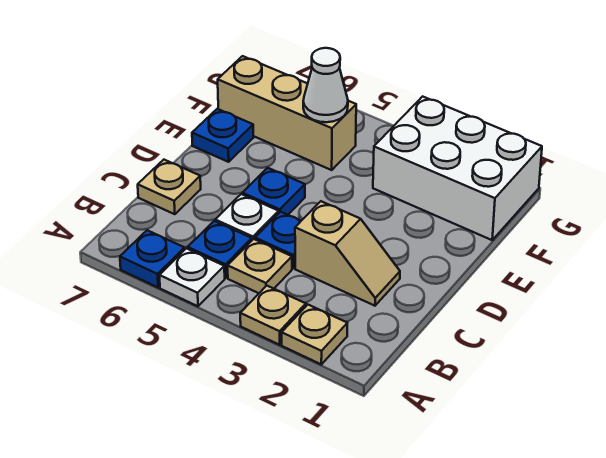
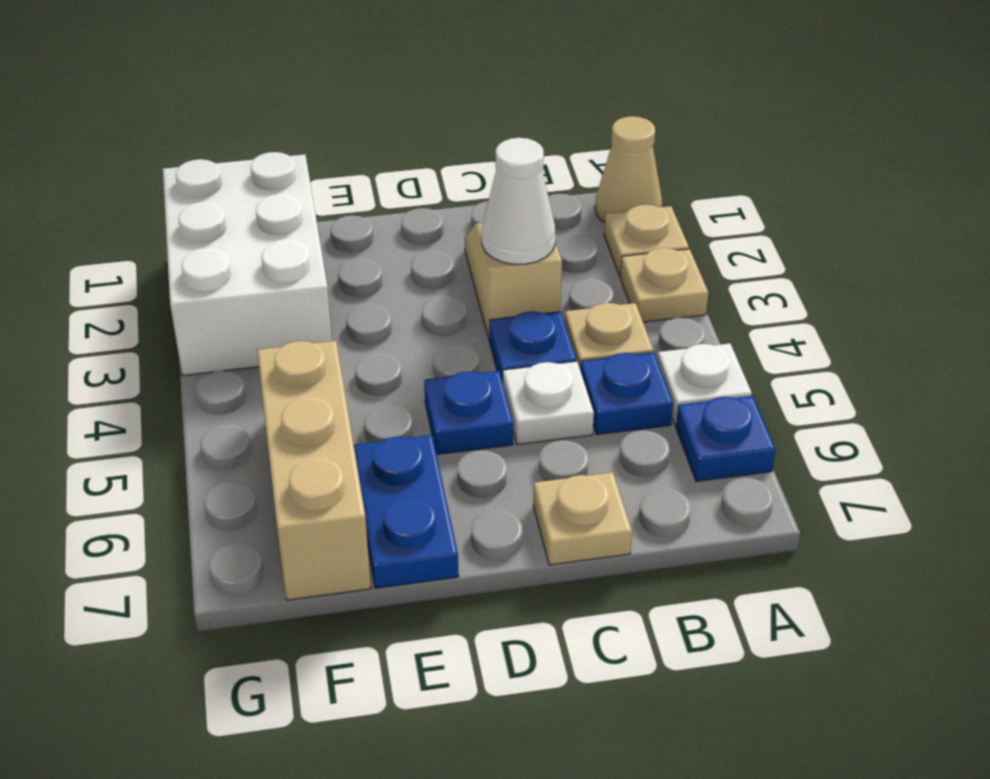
none -> tan 1x1 cone [595,116,662,223]
blue 1x1 plate [192,109,253,162] -> blue 1x2 plate [354,435,459,588]
white 1x1 cone [303,48,348,122] -> white 1x1 cone moved to [482,138,555,264]

